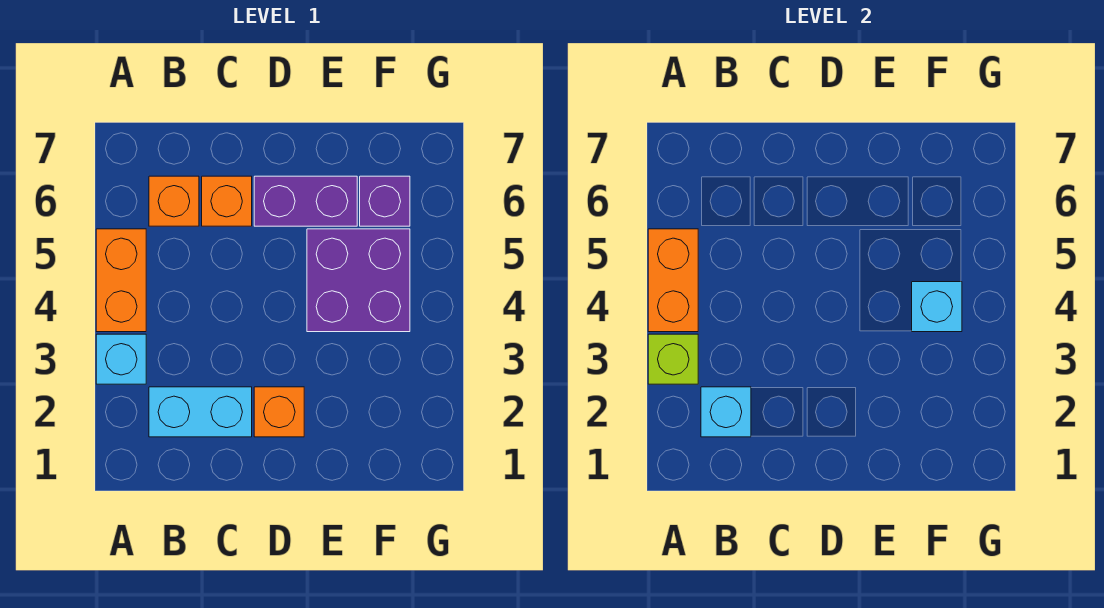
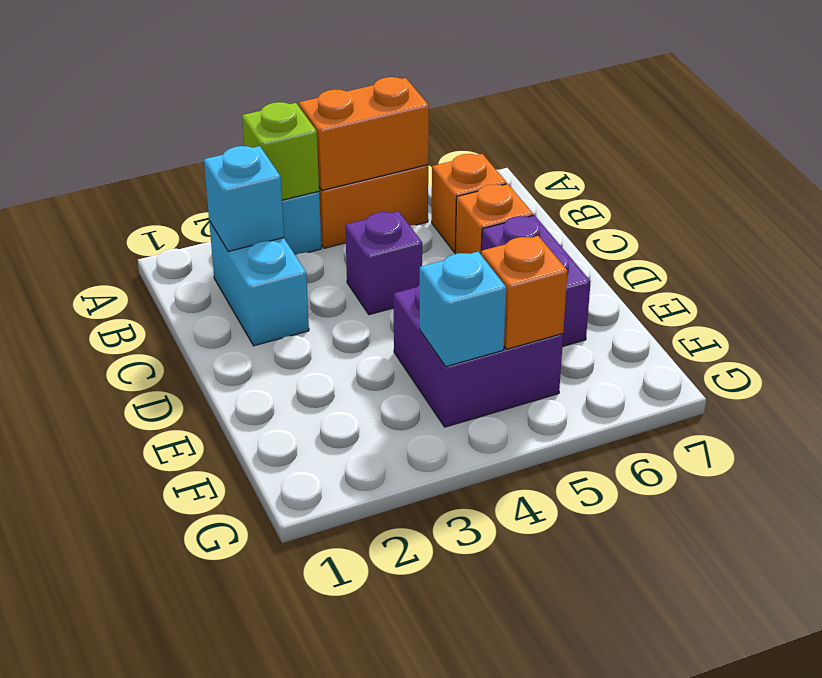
orange 1x1 brick [254,387,304,437] -> orange 1x1 brick moved to [481,236,568,349]
purple 1x1 brick [360,176,410,226] -> purple 1x1 brick moved to [345,211,422,315]

